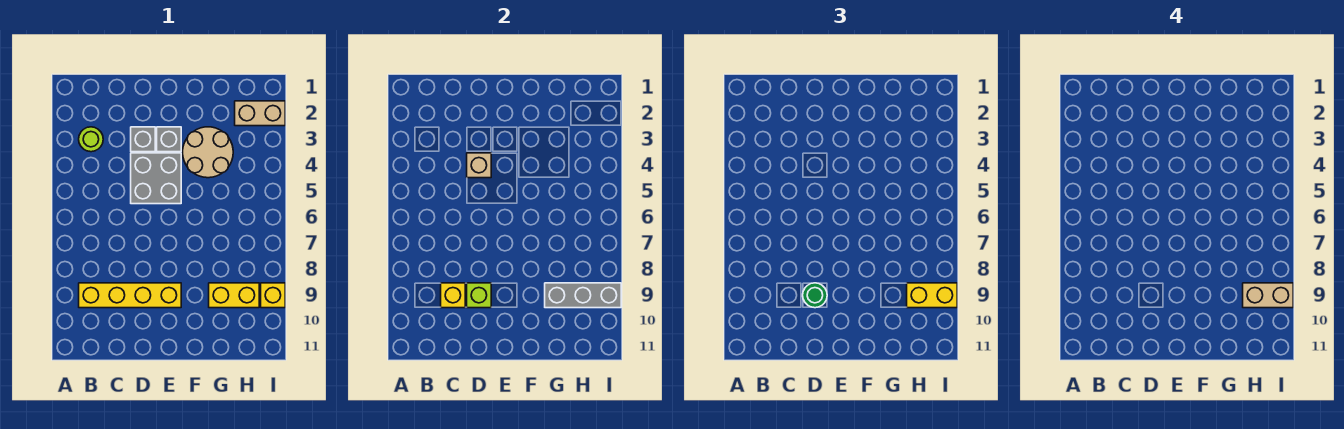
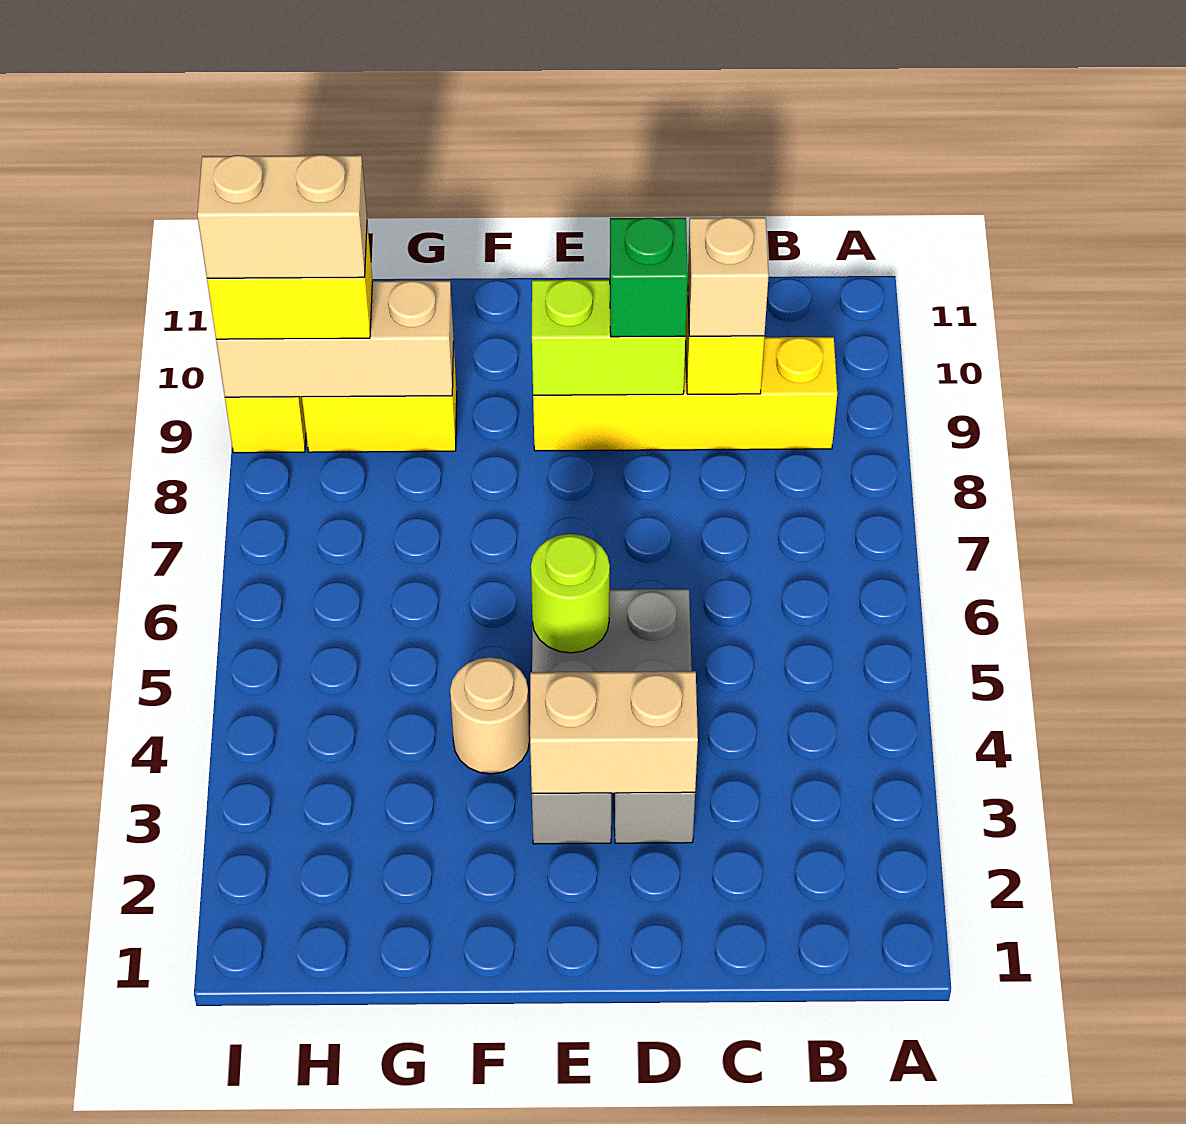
lime 1x1 round brick [79,127,103,152] -> lime 1x1 round brick moved to [531,534,610,653]
tan 1x1 brick [467,153,491,178] -> tan 1x1 brick moved to [688,217,769,336]
lime 1x1 brick [467,283,491,308] -> lime 1x2 brick [532,280,686,395]
green 1x1 round brick [803,283,827,308] -> green 1x1 brick [610,218,688,337]
tan 2x2 round brick [183,127,233,178] -> tan 1x1 round brick [450,657,530,774]
grey 1x3 brick [545,283,621,308] -> tan 1x3 brick [216,281,454,397]
tan 1x2 brick [235,101,285,126] -> tan 1x2 brick moved to [530,671,698,793]

